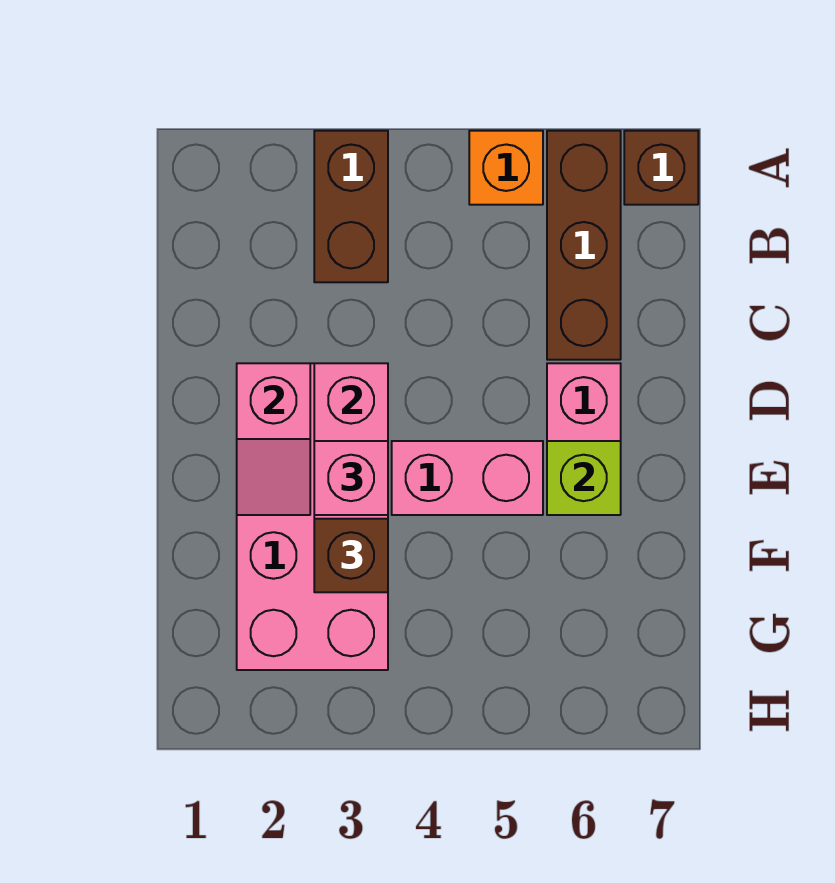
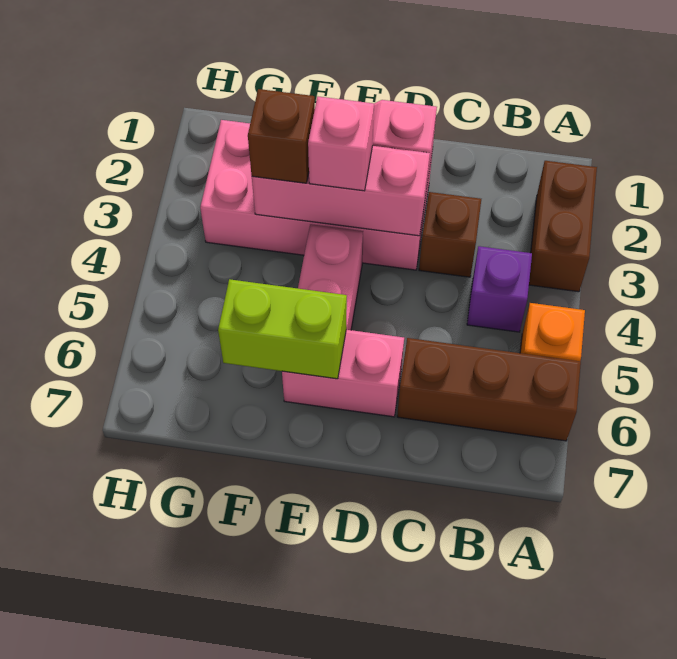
brown 1x2 brick [314,131,388,282] -> brown 1x2 brick turned to [529,161,597,292]
brown 1x1 brick [624,131,698,205] -> brown 1x1 brick moved to [419,192,481,277]
none -> purple 1x1 brick [467,246,532,332]
lime 1x1 brick [547,441,621,515] -> lime 1x2 brick [218,279,347,379]

